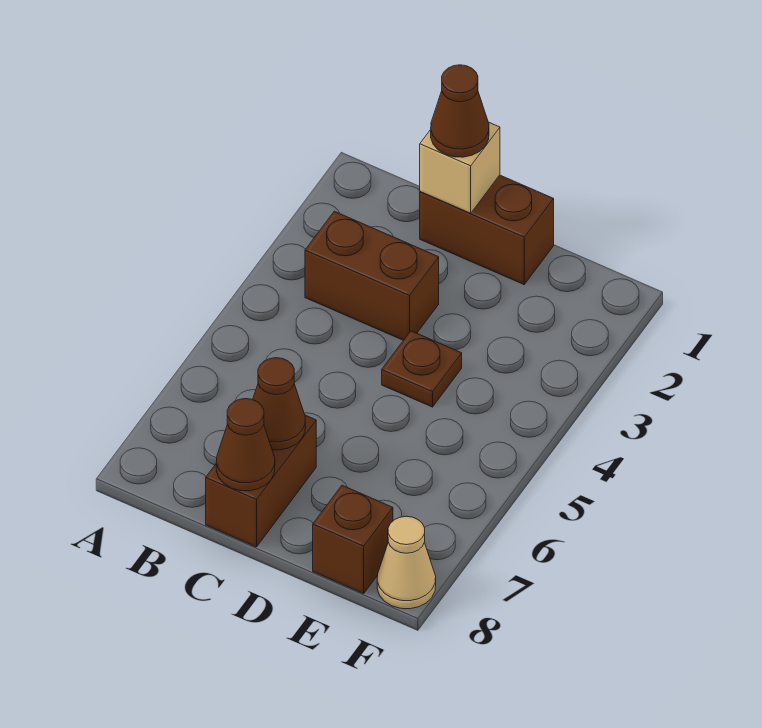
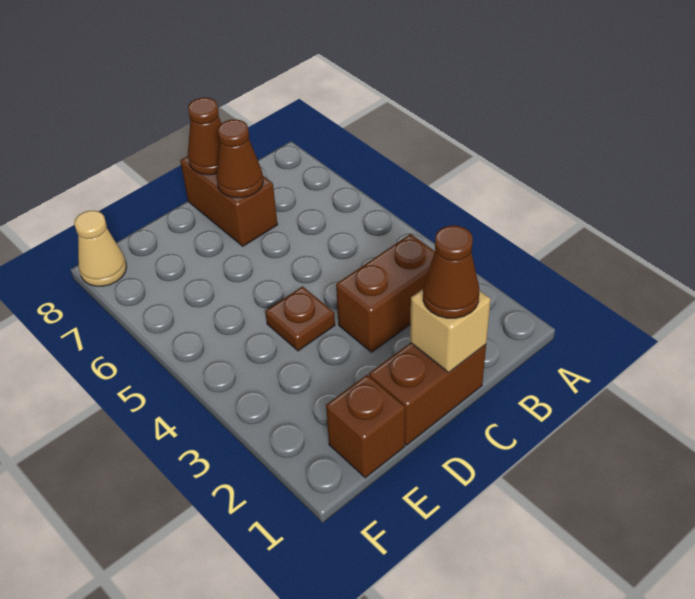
brown 1x1 brick [313,485,393,593] -> brown 1x1 brick moved to [326,375,405,478]

